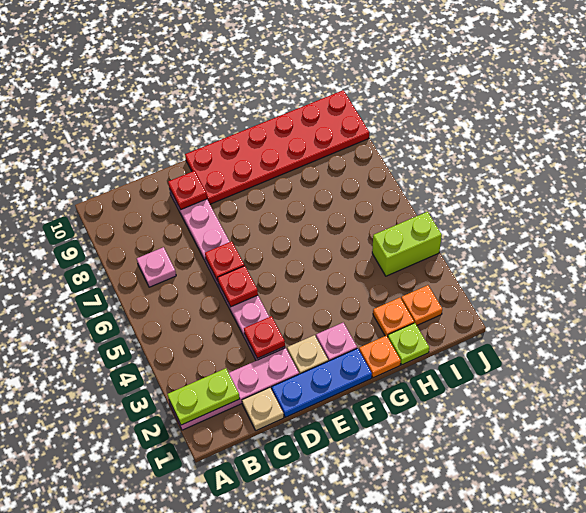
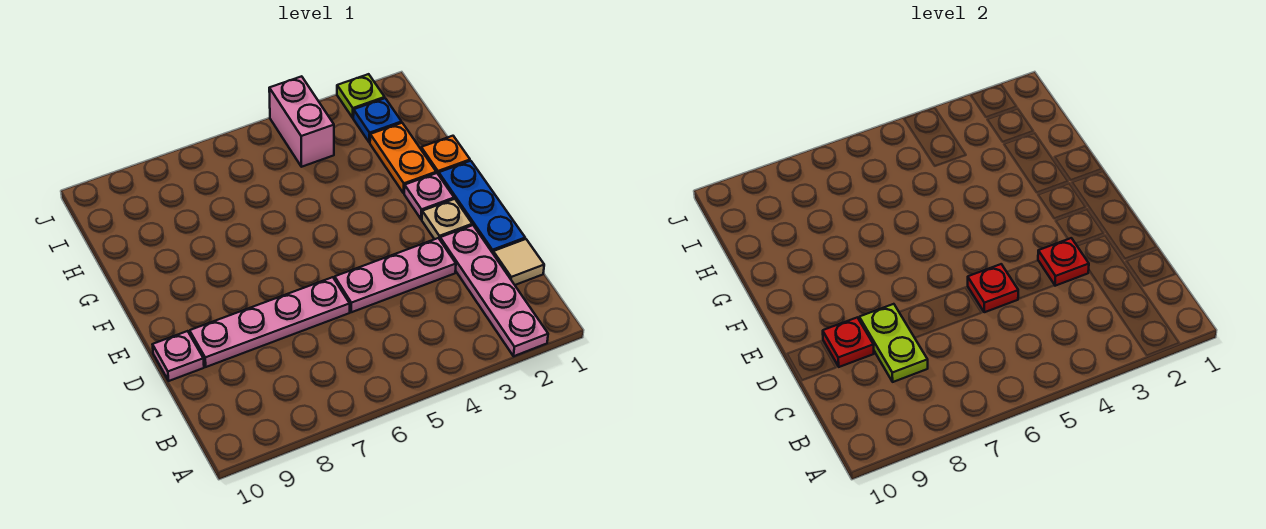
lime 1x2 plate [167,368,240,425] -> lime 1x2 plate moved to [859,304,928,382]
pink 1x1 plate [137,247,176,287] -> pink 1x1 plate moved to [153,331,204,381]
tan 1x1 plate [242,388,284,430] -> tan 1x1 tile [493,239,544,285]
red 1x1 plate [205,241,244,281] -> none
red 2x6 plate [185,90,369,204] -> none
lime 1x1 plate [388,323,429,365] -> lime 1x1 plate moved to [337,74,385,118]
orange 1x1 plate [373,298,414,337] -> orange 1x2 plate [370,123,436,193]
orange 1x1 plate [401,285,442,325] -> blue 1x1 plate [353,98,402,143]
lime 1x2 brick [372,212,442,276] -> pink 1x2 brick [269,76,334,167]

